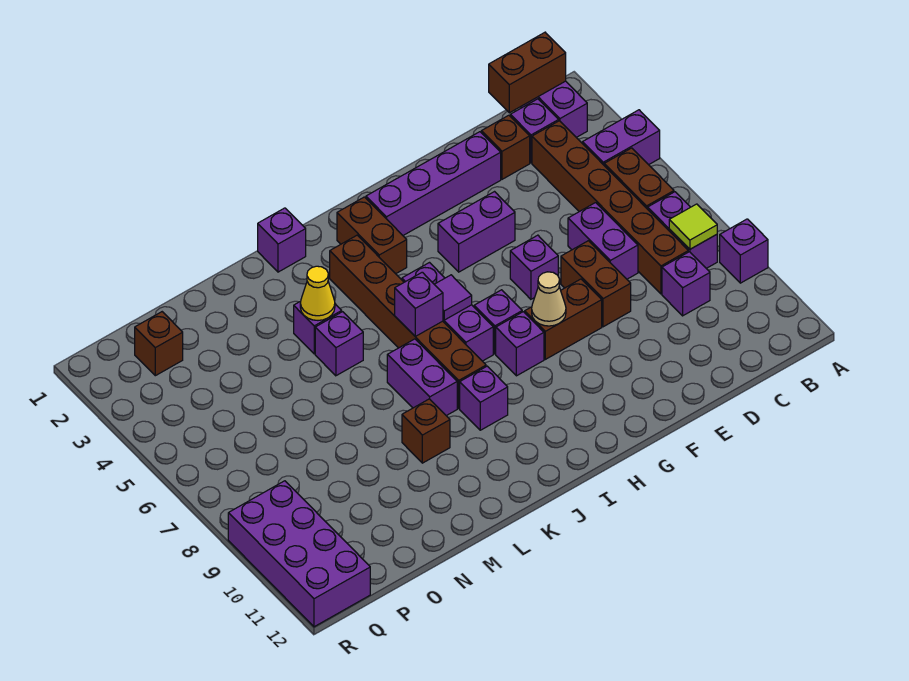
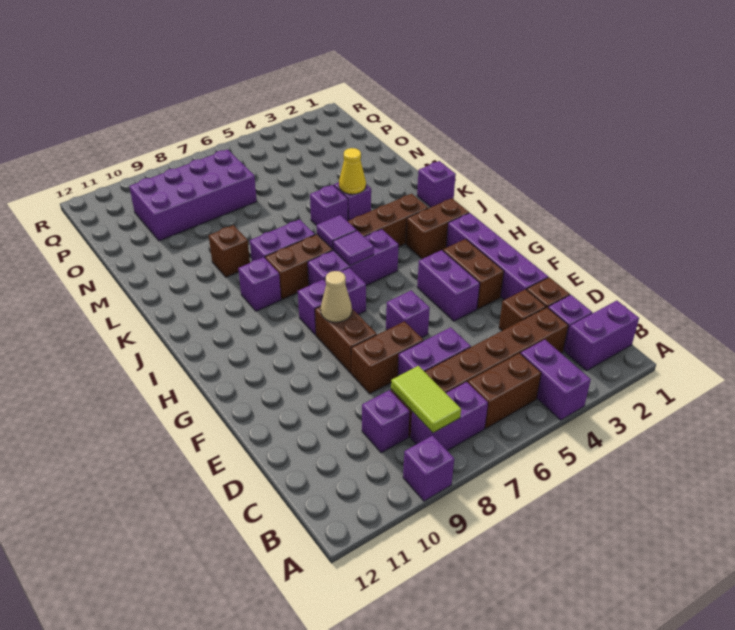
brown 1x2 brick [489,32,566,113] -> brown 1x2 brick moved to [443,239,504,309]
lime 1x1 tile [669,204,717,249] -> lime 1x2 tile [391,366,461,433]
purple 1x1 brick [395,272,443,337] -> purple 1x1 tile [316,215,356,249]
brown 1x1 brick [135,312,183,376] -> brown 1x1 brick moved to [499,289,546,331]
purple 2x4 brick [228,481,370,627] -> purple 2x4 brick moved to [129,149,257,241]

